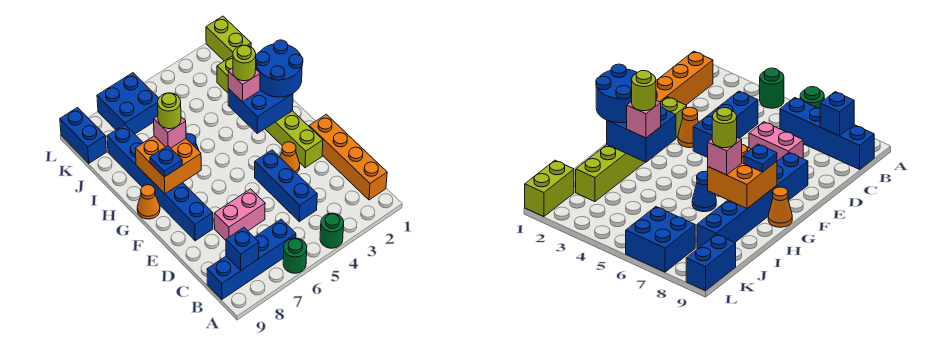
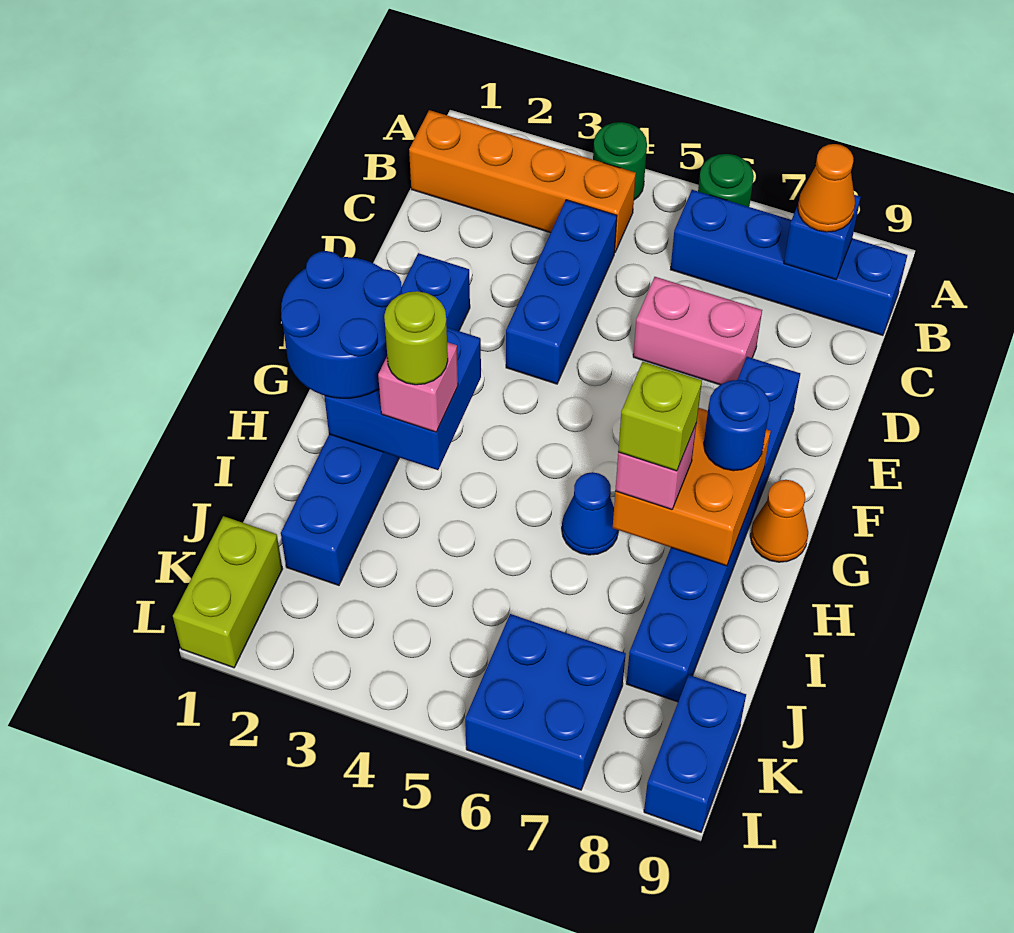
orange 1x4 brick [309,114,387,200] -> orange 1x4 brick turned to [409,110,636,252]
lime 1x6 brick [217,56,323,168] -> blue 1x6 brick [281,253,470,585]
orange 1x1 cone [280,142,300,173] -> orange 1x1 cone moved to [798,144,855,232]
blue 1x1 plate [150,146,182,177] -> blue 1x1 round brick [704,380,770,471]
lime 1x1 round brick [158,93,181,129] -> lime 1x1 brick [618,362,702,471]

